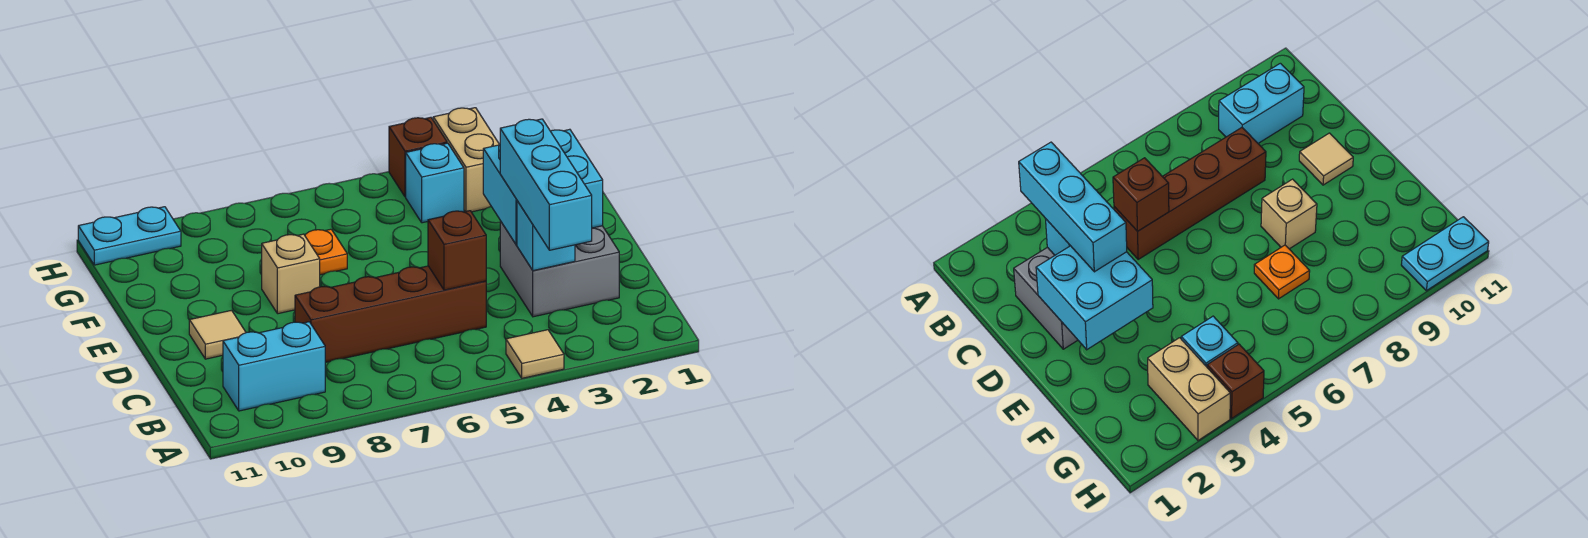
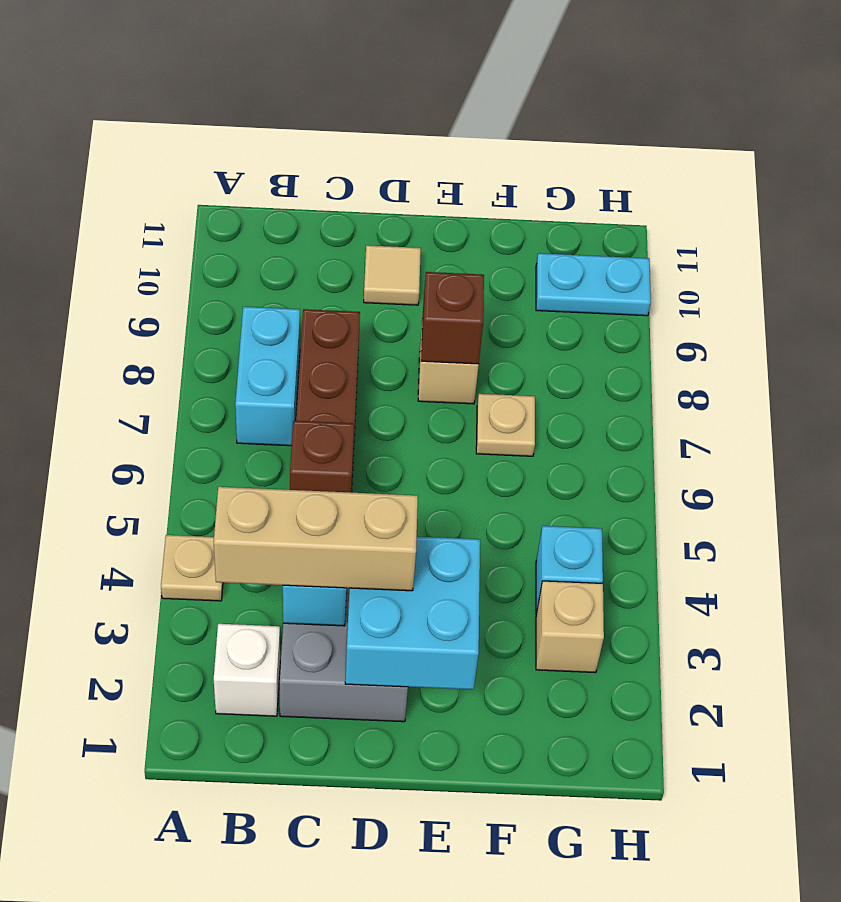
tan 1x1 tile [506,330,564,378] -> tan 1x1 plate [161,535,223,601]
none -> white 1x1 brick [214,624,280,716]
cyan 1x3 brick [500,119,592,250] -> tan 1x3 brick [214,487,418,591]
cyan 1x2 brick [223,322,325,411] -> cyan 1x2 brick moved to [235,307,300,446]
orange 1x1 plate [305,229,347,275] -> tan 1x1 plate [476,394,535,456]
tan 1x2 brick [433,108,500,212] -> tan 1x1 brick [536,581,604,673]
brown 1x1 brick [389,117,447,197] -> brown 1x1 brick moved to [421,272,484,364]
cyan 1x2 plate [78,207,181,265] -> cyan 1x2 plate turned to [536,253,651,316]

